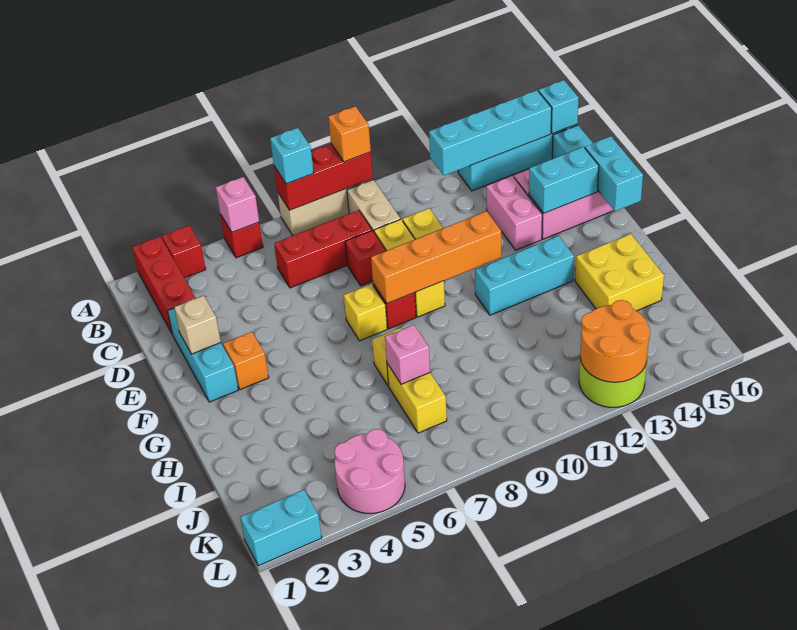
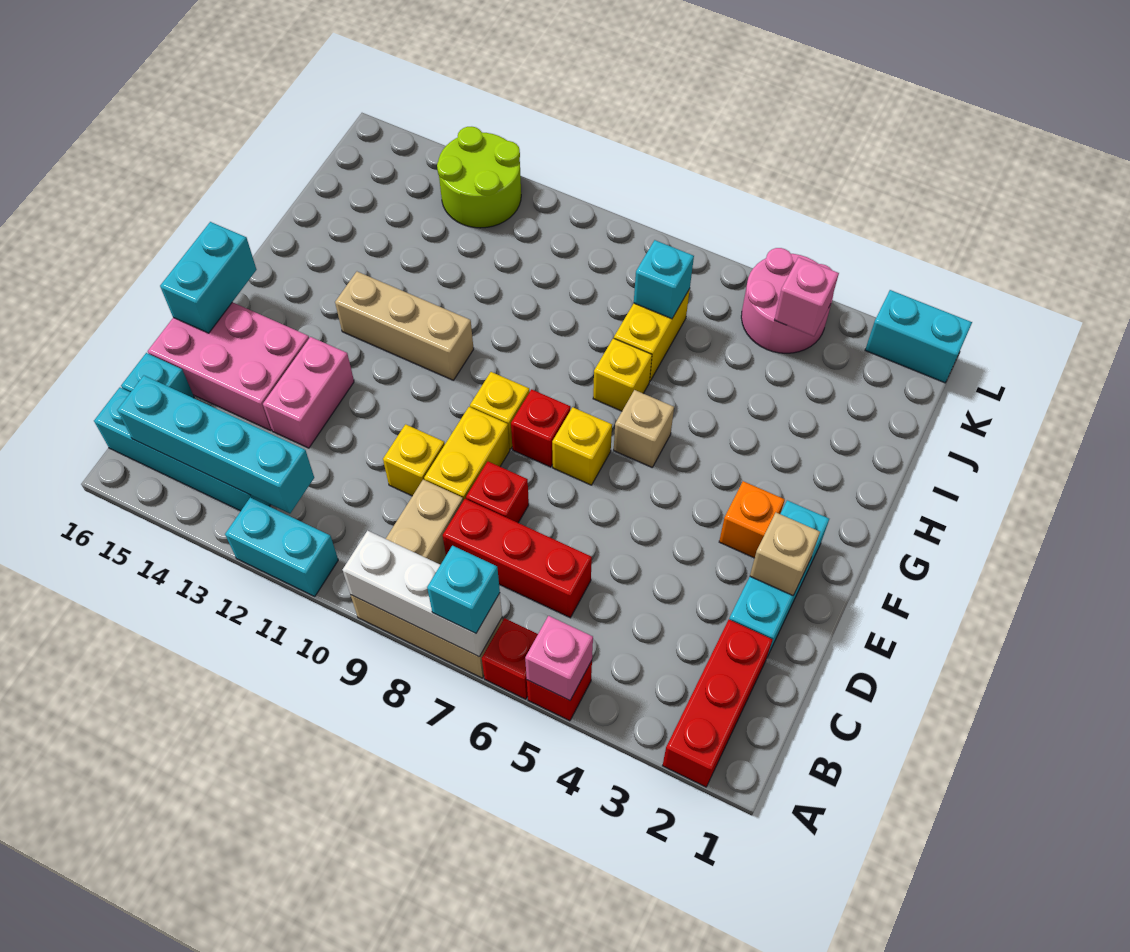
red 1x1 brick [162,225,206,278] -> red 1x1 brick moved to [482,618,538,699]
red 1x3 brick [274,144,373,210] -> white 1x3 brick [342,531,502,657]
orange 1x1 brick [328,106,371,162] -> none
cyan 1x1 brick [538,80,579,134] -> cyan 1x1 brick moved to [634,240,694,319]
cyan 1x2 brick [529,147,599,213] -> cyan 1x2 brick moved to [225,497,338,596]
orange 1x4 brick [371,211,502,304] -> none
none -> tan 1x1 brick [614,390,674,467]
cyan 1x3 brick [475,236,574,315] -> tan 1x3 brick [335,272,474,380]
yellow 2x2 brick [575,234,664,311] -> none
pink 1x1 brick [385,325,430,384] -> pink 1x1 brick moved to [775,257,839,336]
orange 2x2 round brick [580,300,650,382] -> none

